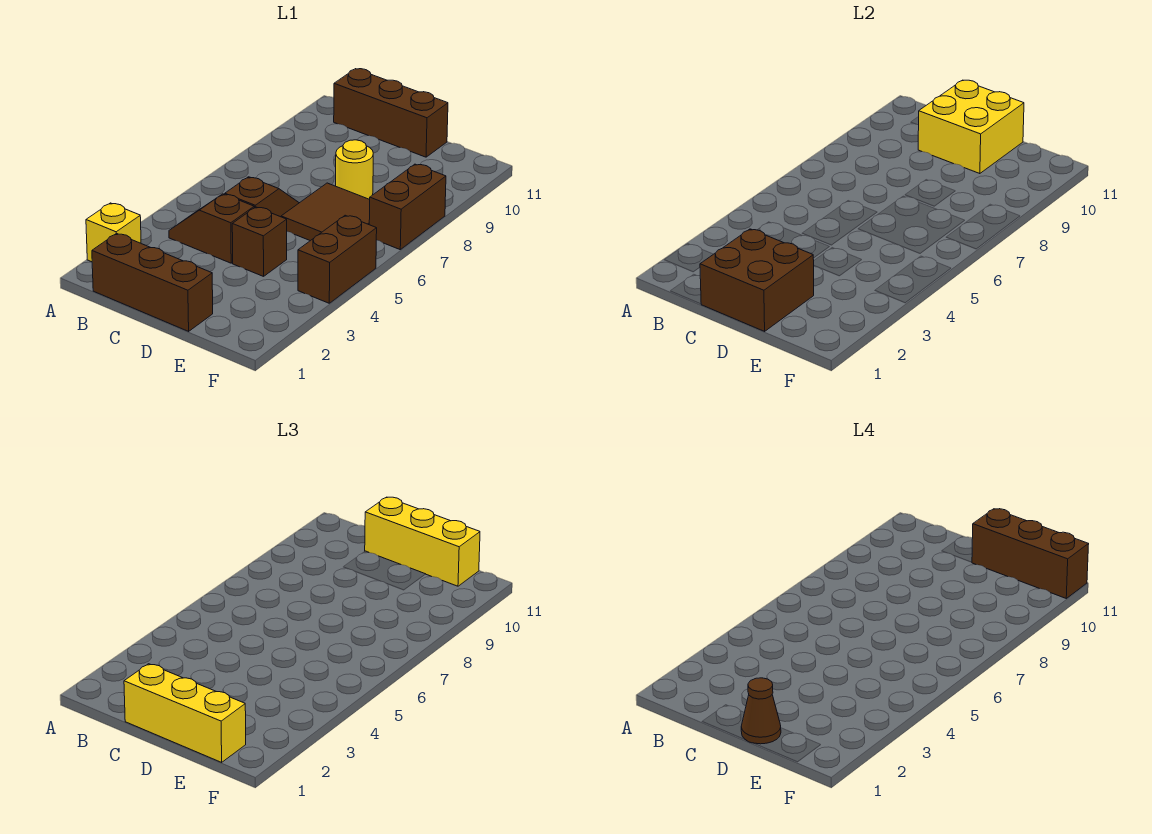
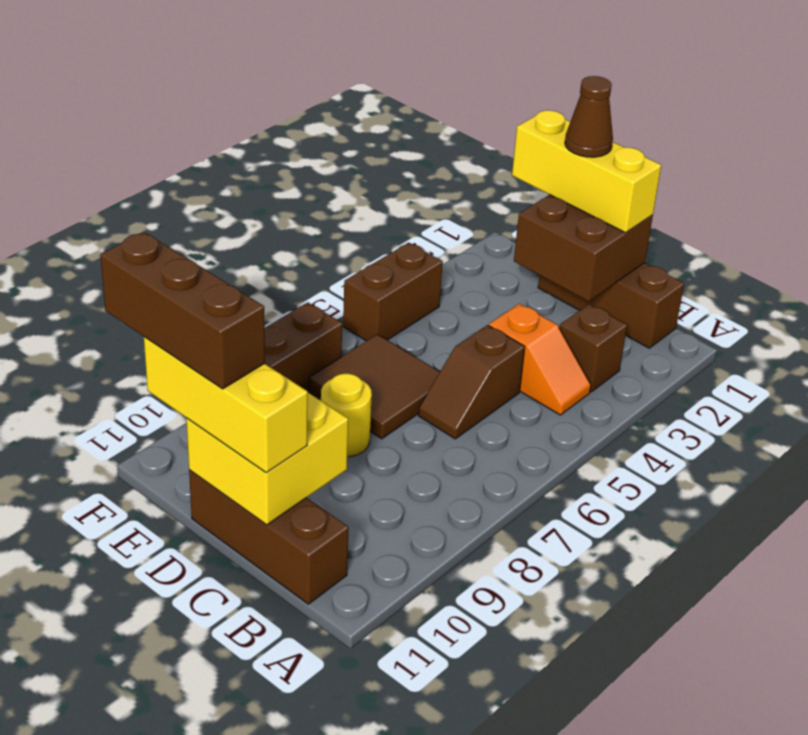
yellow 1x1 brick [86,203,141,262] -> none
brown 1x2 slope [169,194,254,263] -> orange 1x2 slope [489,304,591,415]
brown 1x1 brick [232,207,287,276] -> brown 1x1 brick moved to [559,304,627,392]

